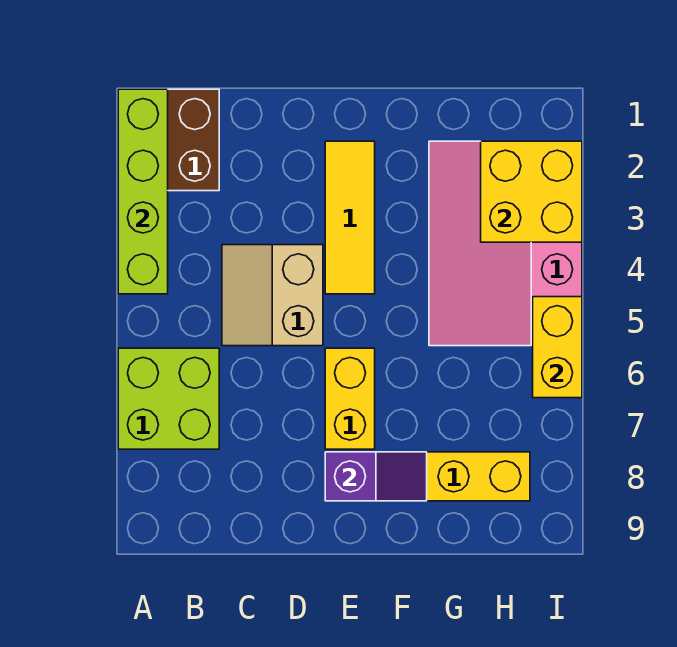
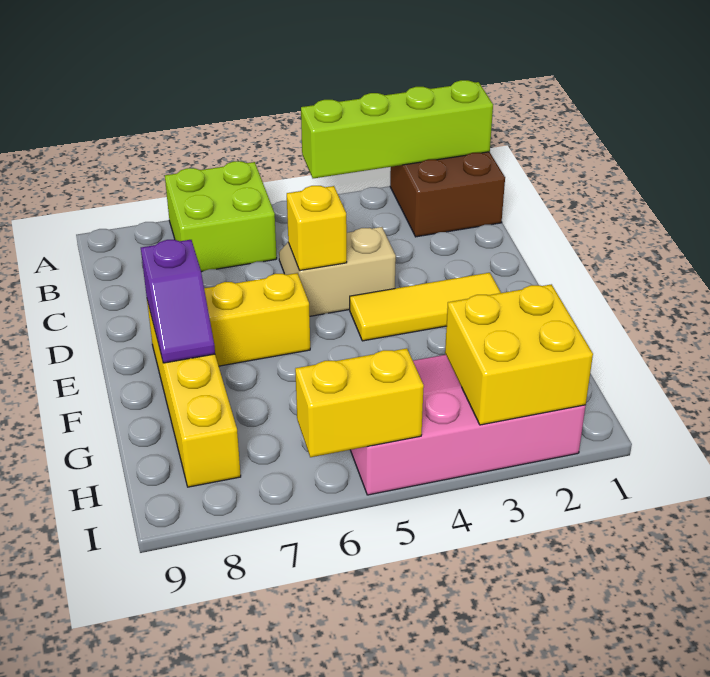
none -> yellow 1x1 brick [287,186,347,271]

